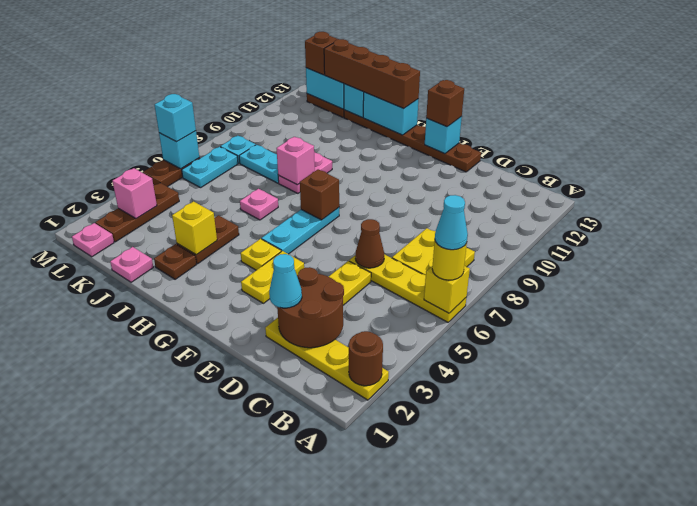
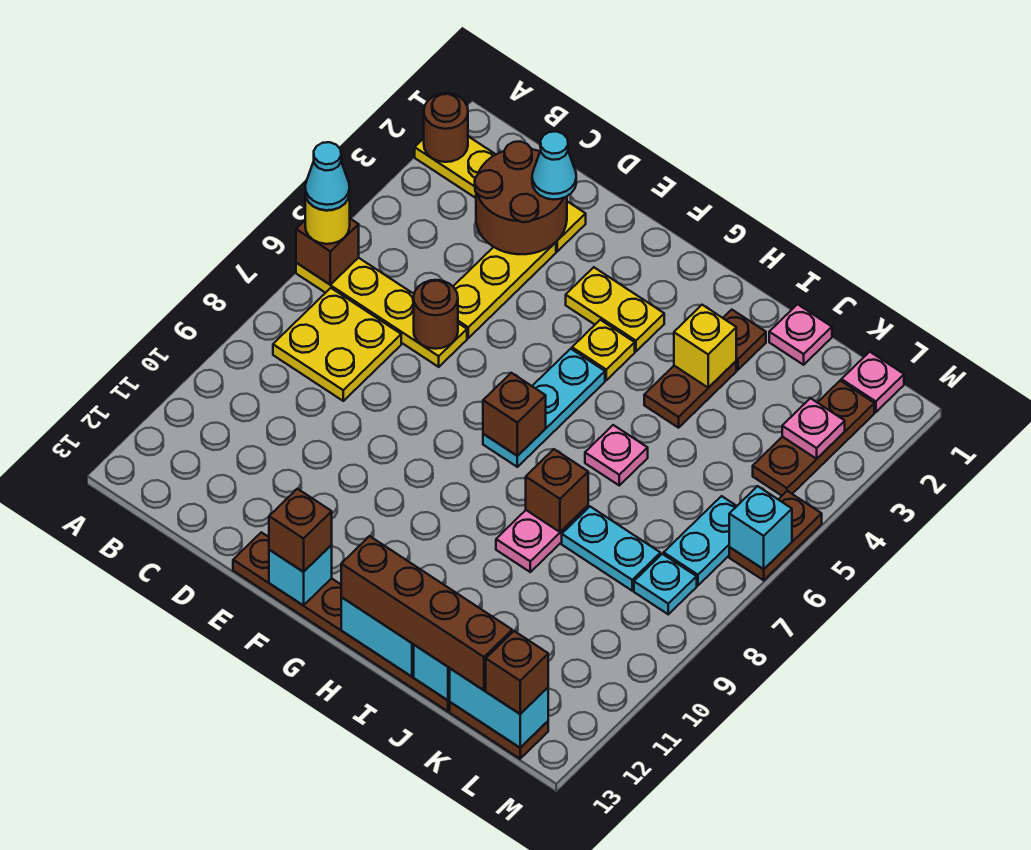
yellow 1x1 brick [424,266,470,313] -> brown 1x1 brick [296,219,359,285]
brown 1x1 cone [355,219,384,268] -> brown 1x1 round brick [414,280,458,349]
yellow 1x2 plate [241,251,304,303] -> yellow 1x2 plate turned to [566,267,664,351]
pink 1x1 brick [277,137,315,185] -> brown 1x1 brick [526,449,588,532]
pink 1x1 brick [112,168,157,219] -> pink 1x1 plate [782,398,845,459]
cyan 1x1 brick [155,94,196,142] -> none

